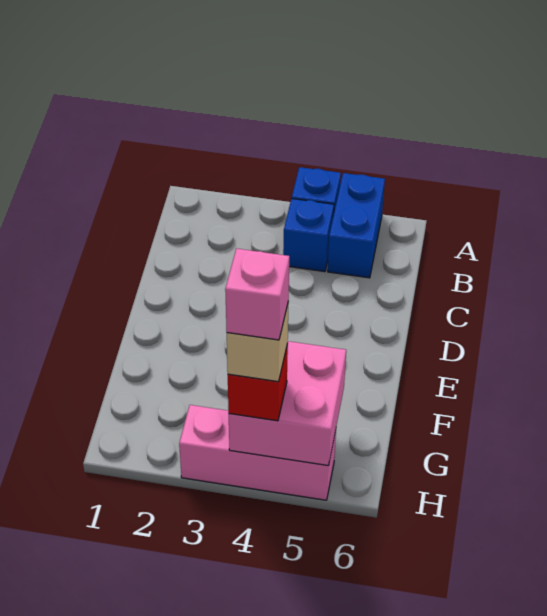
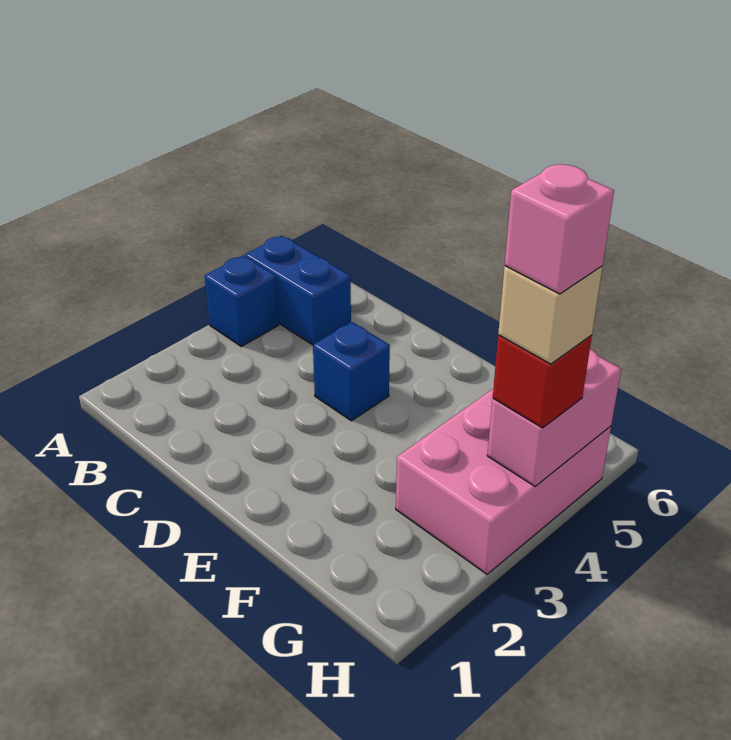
blue 1x1 brick [283,199,334,272] -> blue 1x1 brick moved to [313,322,390,421]
pink 2x2 brick [229,341,346,466] -> pink 1x2 brick [487,349,621,486]
pink 1x3 brick [179,405,336,500] -> pink 2x3 brick [396,389,611,574]

